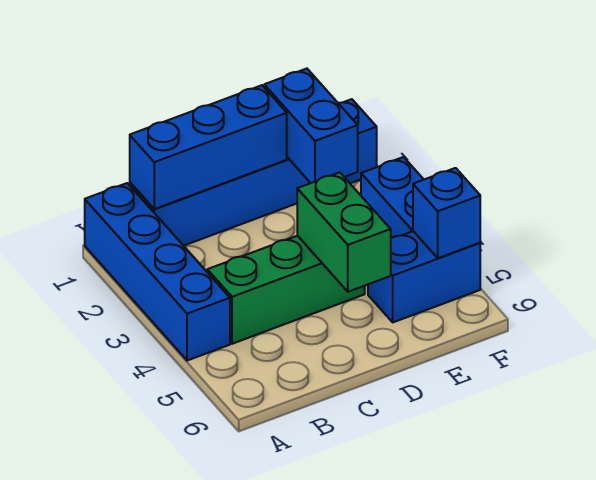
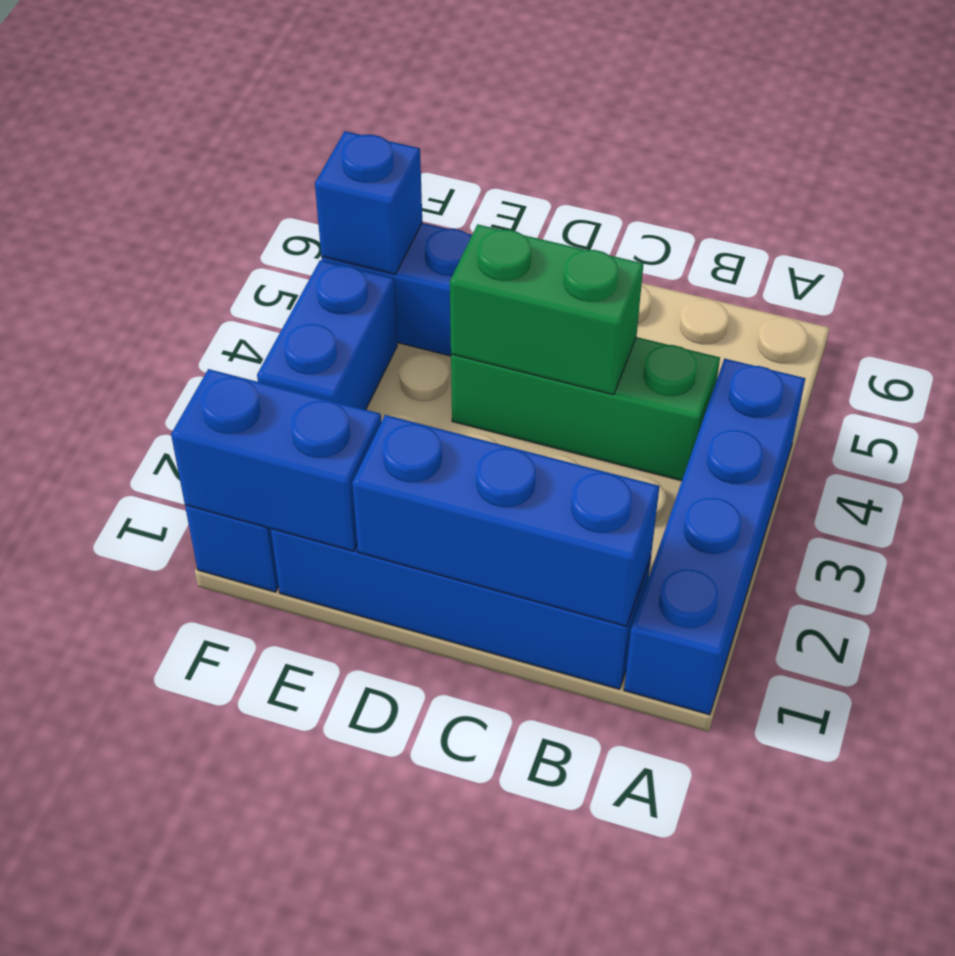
green 1x2 brick [297,172,391,292] -> green 1x2 brick turned to [450,224,643,395]
blue 1x2 brick [264,69,358,183] -> blue 1x2 brick turned to [171,369,381,551]

